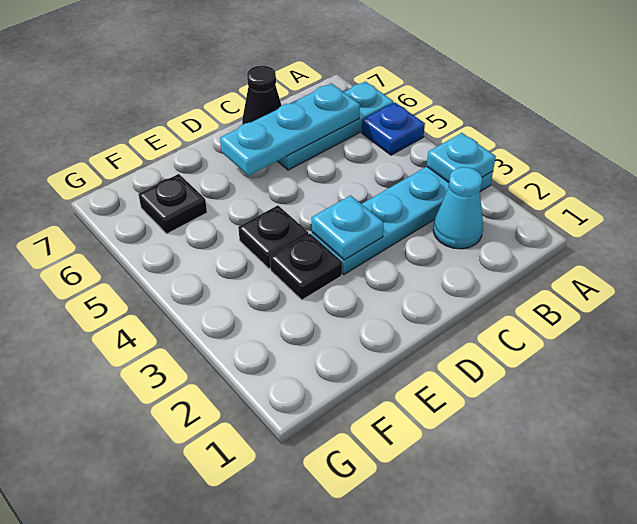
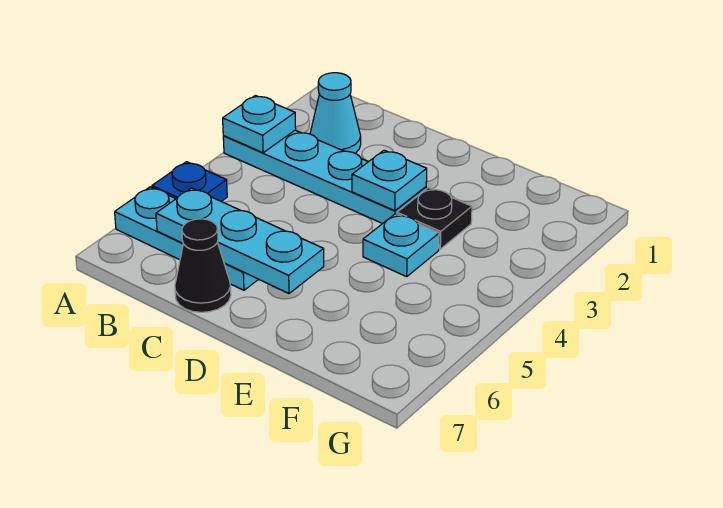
black 1x1 plate [238,205,308,269] -> cyan 1x1 plate [363,214,439,277]
black 1x1 plate [138,174,207,234] -> none

